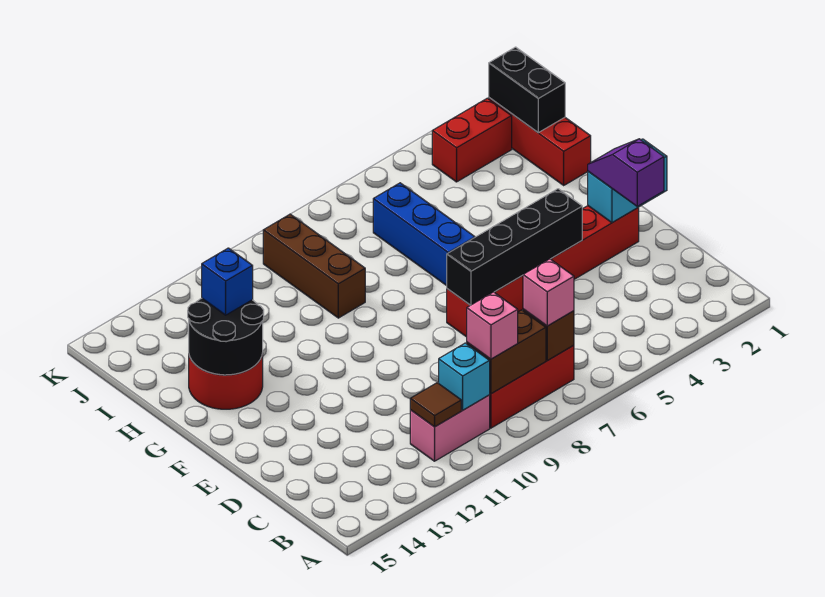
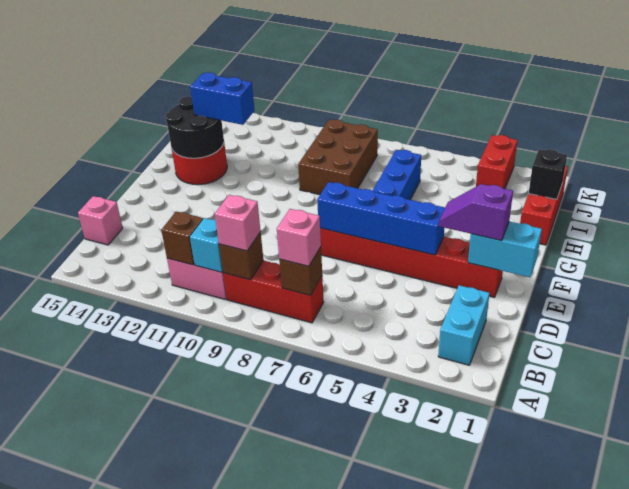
none -> cyan 1x2 brick [438,285,489,365]
brown 1x2 brick [467,310,546,394] -> brown 1x1 brick [219,232,263,280]
brown 1x1 tile [410,383,461,427] -> brown 1x1 brick [161,211,203,265]
none -> pink 1x1 brick [78,196,123,245]
purple 1x2 slope [588,139,664,206] -> purple 1x2 slope turned to [439,184,513,241]
black 1x4 brick [447,189,582,305] -> blue 1x4 brick [317,182,445,255]
brown 1x3 brick [263,214,365,318] -> brown 2x3 brick [298,120,378,195]
blue 1x1 brick [202,248,253,315] -> blue 1x2 brick [190,72,255,125]
black 1x2 brick [489,47,565,133] -> black 1x1 brick [529,149,567,199]
red 1x2 brick [432,98,512,182] -> red 1x2 brick turned to [476,135,517,189]

